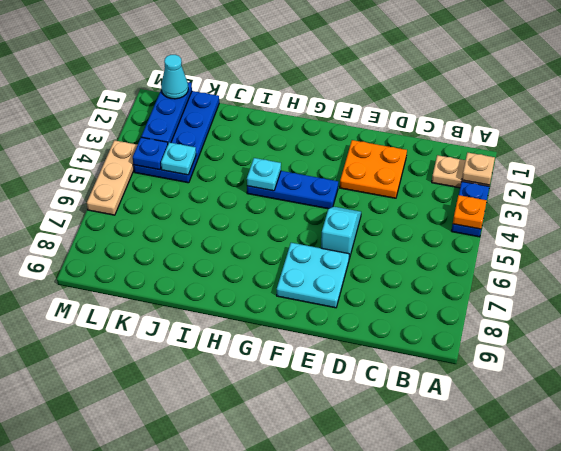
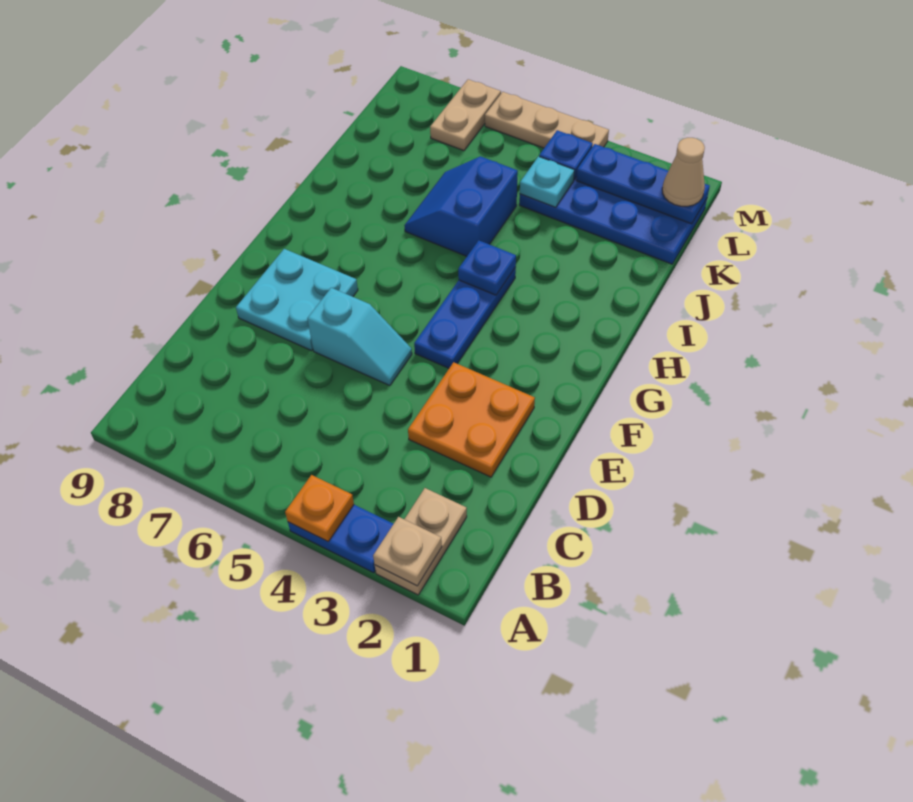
cyan 1x1 plate [247,158,281,191] -> blue 1x1 plate [458,240,516,295]
none -> blue 2x2 slope [404,156,518,256]
cyan 1x1 cone [161,55,188,99] -> tan 1x1 cone [662,138,705,206]
none -> tan 1x2 plate [430,79,501,151]

